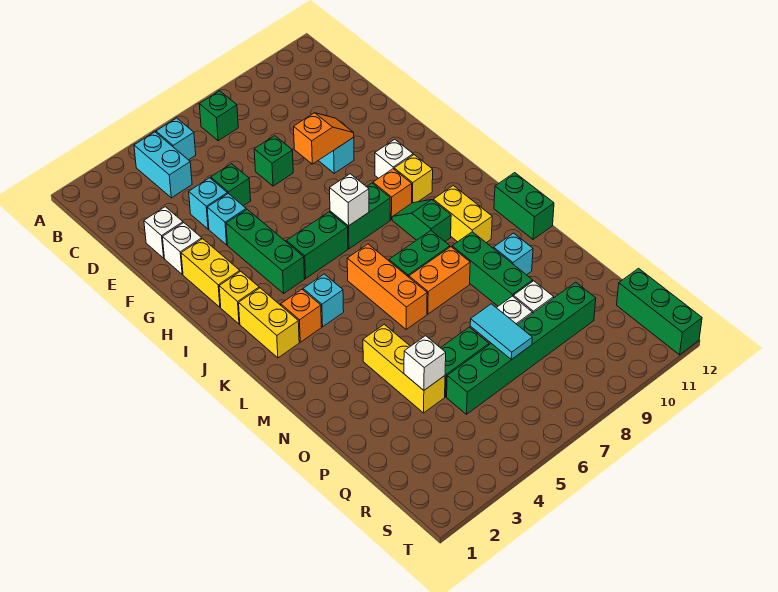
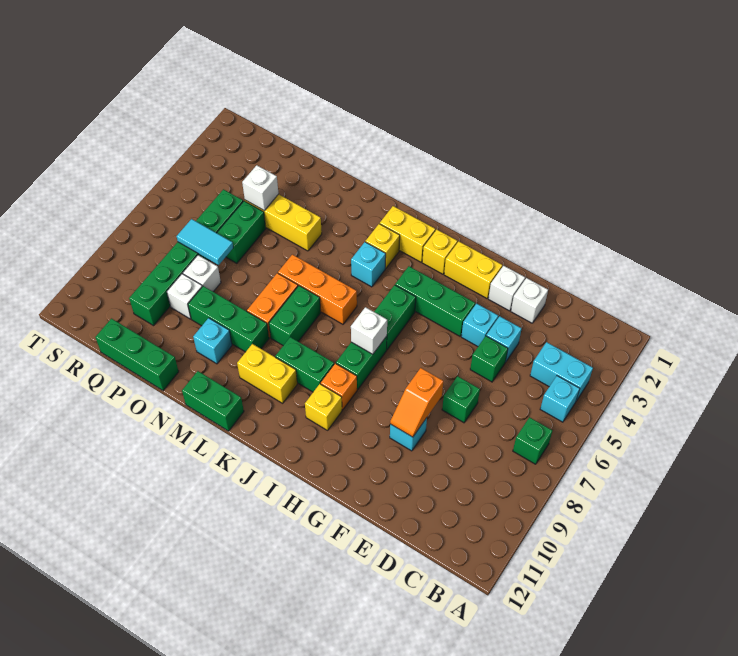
white 1x1 brick [375,139,413,178] -> none
green 1x2 slope [392,200,451,241] -> green 1x2 brick [275,337,334,392]
orange 1x1 brick [281,290,322,342] -> yellow 1x1 brick [365,224,400,269]
green 1x3 brick [617,268,702,355] -> green 1x3 brick moved to [95,319,179,391]

